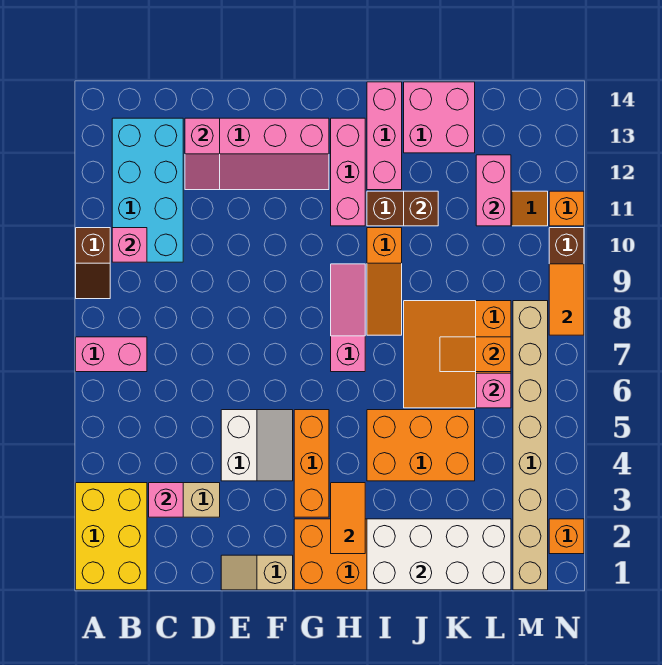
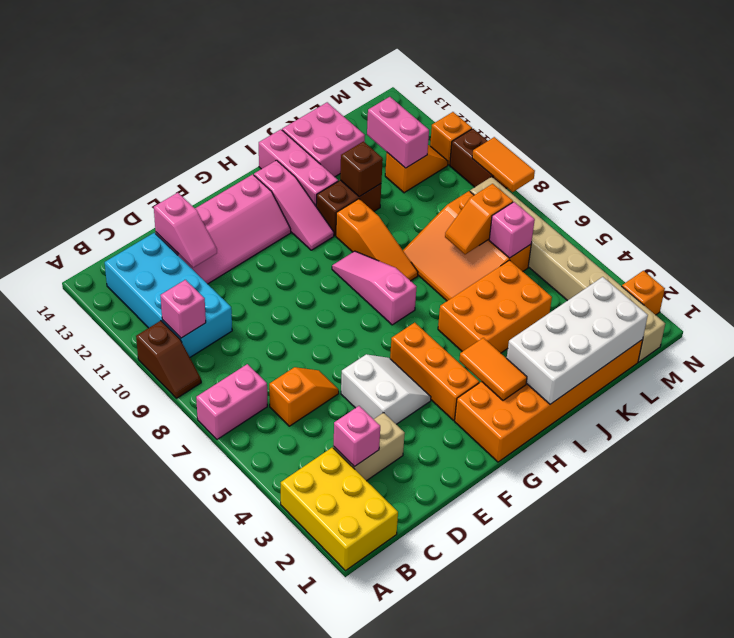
none -> orange 1x2 slope [269,367,339,426]
tan 1x2 slope [221,555,293,590] -> none
pink 1x3 brick [331,118,365,226] -> pink 1x3 slope [254,160,334,250]

